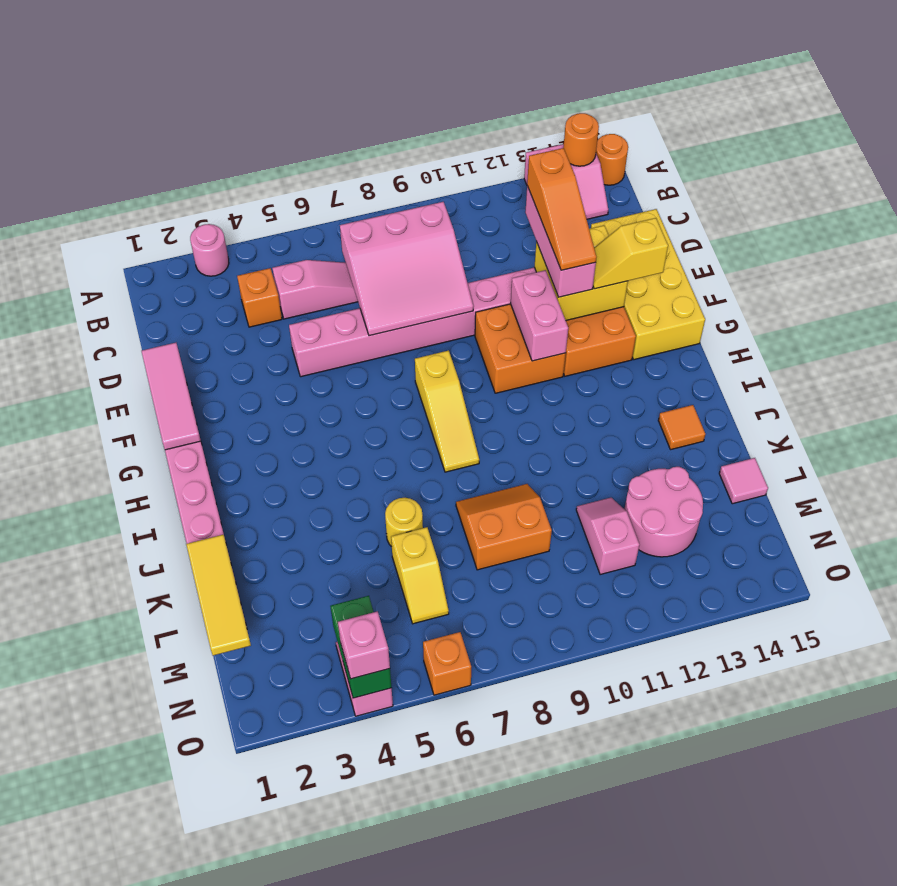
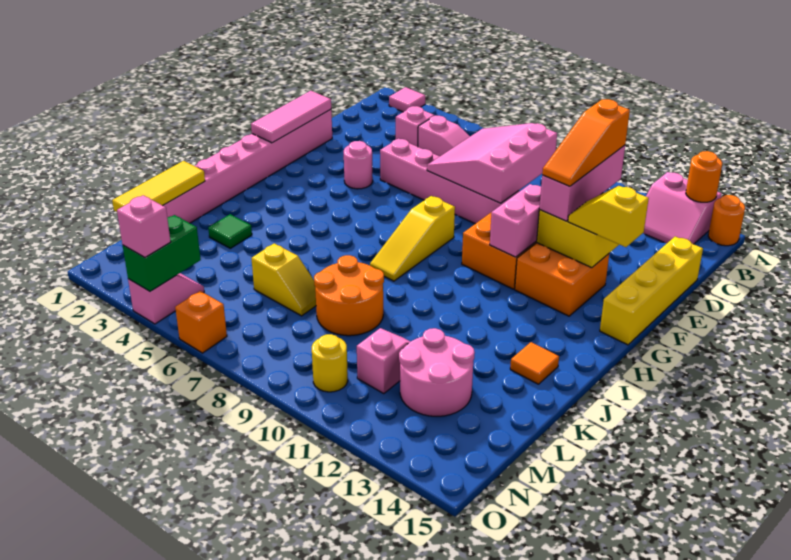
pink 1x1 round brick [190,224,229,276] -> pink 1x1 round brick moved to [344,141,373,189]
orange 1x1 brick [237,268,282,327] -> pink 1x1 brick [396,106,434,147]
pink 3x3 slope [340,202,473,336] -> pink 3x3 slope turned to [427,123,557,203]
yellow 2x4 brick [591,209,705,360] -> yellow 1x4 brick [600,237,703,345]
none -> green 1x1 tile [208,214,252,248]
yellow 1x1 round brick [385,498,423,547] -> yellow 1x1 round brick moved to [312,334,348,392]
orange 2x2 slope [456,484,552,570] -> orange 2x2 round brick [314,255,384,336]
yellow 1x2 slope [391,527,449,624] -> yellow 1x2 slope turned to [251,243,316,316]
pink 1x1 tile [719,458,768,504] -> pink 1x1 tile moved to [389,87,425,112]

